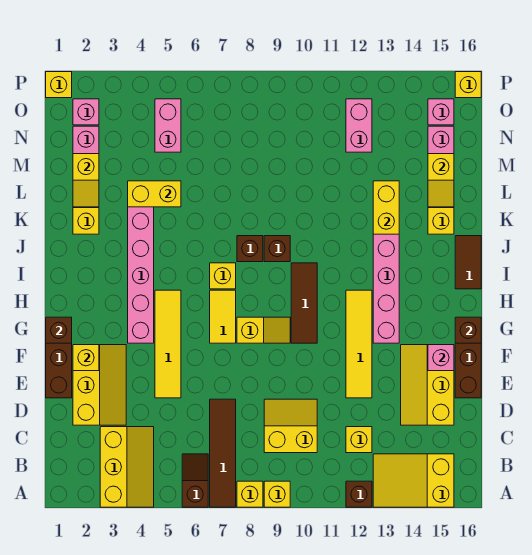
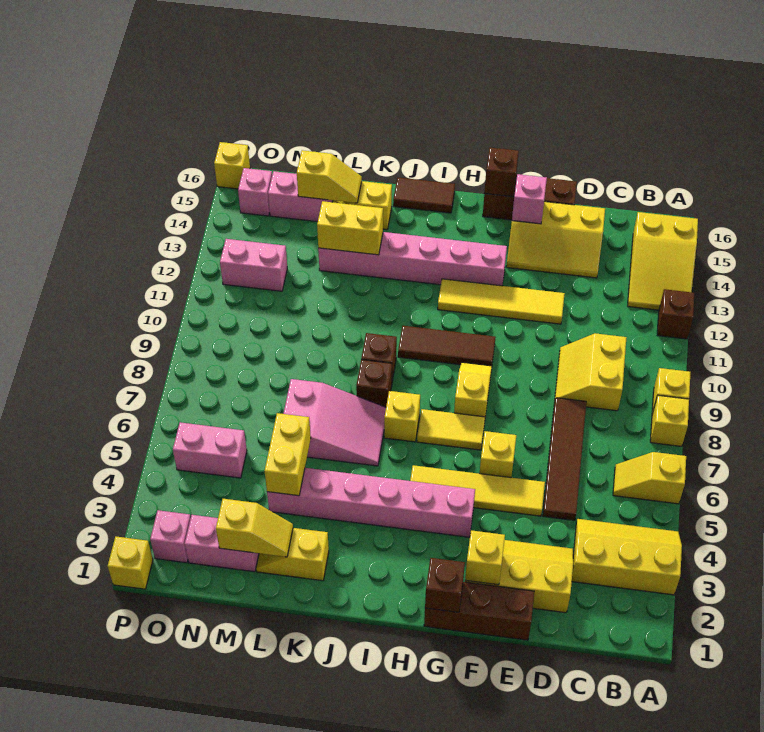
brown 1x2 slope [182,454,208,507] -> yellow 1x2 slope [613,452,686,504]
brown 1x4 tile [210,399,236,507] -> brown 1x4 tile turned to [543,398,586,520]
yellow 1x1 brick [346,427,372,453] -> yellow 1x1 brick moved to [479,431,516,478]
none -> pink 2x3 slope [283,379,386,466]

